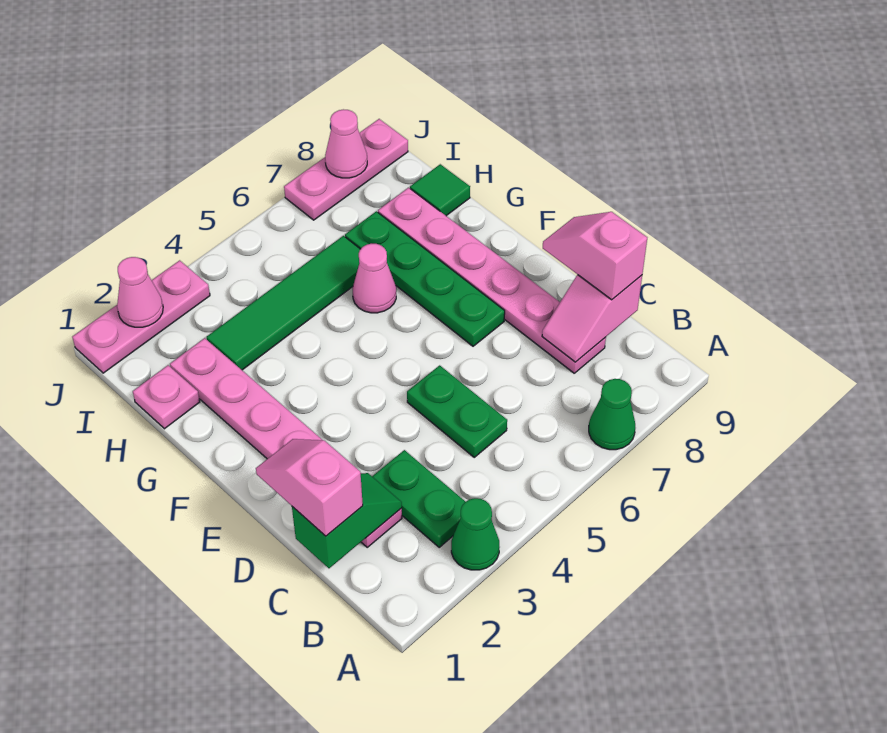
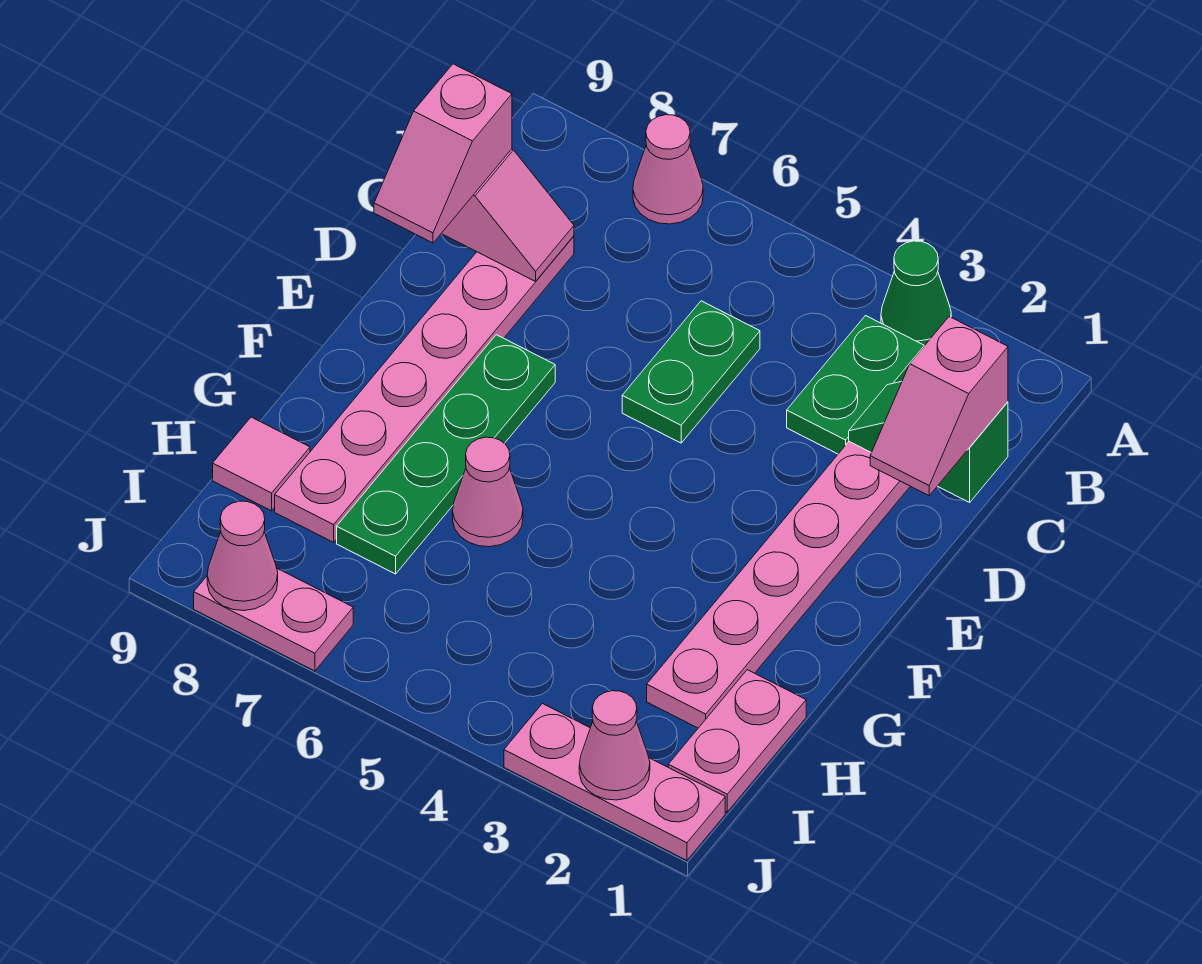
green 1x1 cone [589,379,635,450] -> pink 1x1 cone [633,115,703,224]
pink 1x1 plate [133,365,200,429] -> pink 1x2 plate [668,670,806,812]
green 1x4 tile [207,236,360,370] -> none
green 1x1 tile [410,164,470,216] -> pink 1x1 tile [213,417,310,511]
pink 1x3 plate [284,119,408,220] -> pink 1x2 plate [194,569,353,671]

